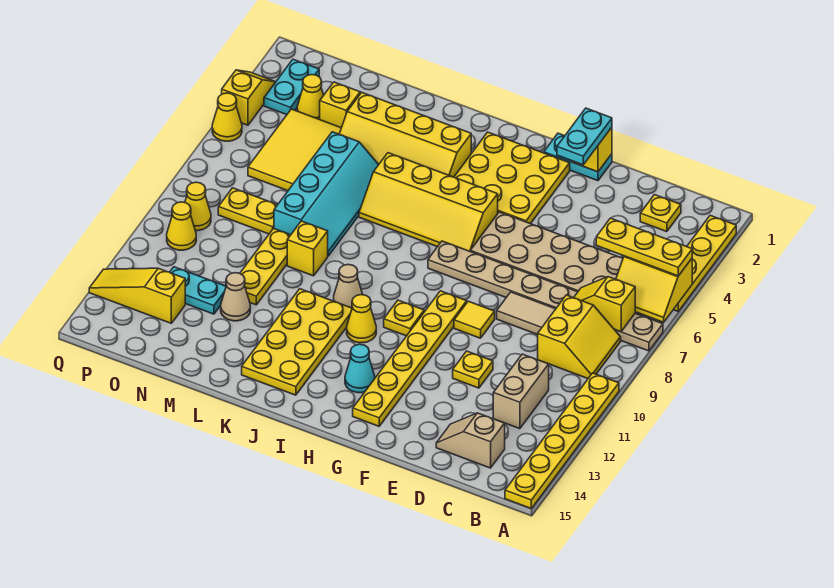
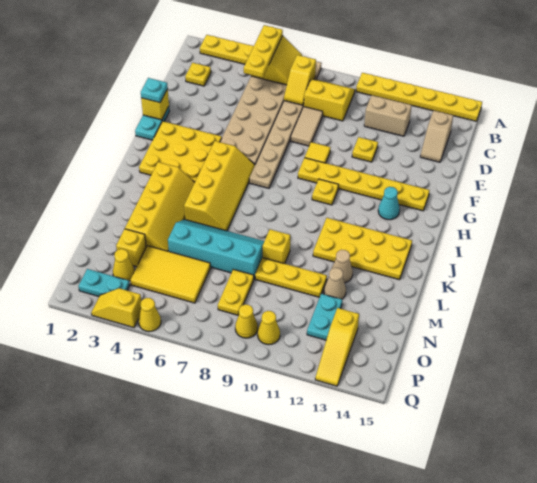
cyan 1x2 plate [557,108,612,165] -> cyan 1x1 plate [141,78,168,103]
yellow 1x1 cone [347,295,376,343] -> none
tan 1x1 cone [334,265,363,308] -> tan 1x1 cone moved to [332,250,353,283]

